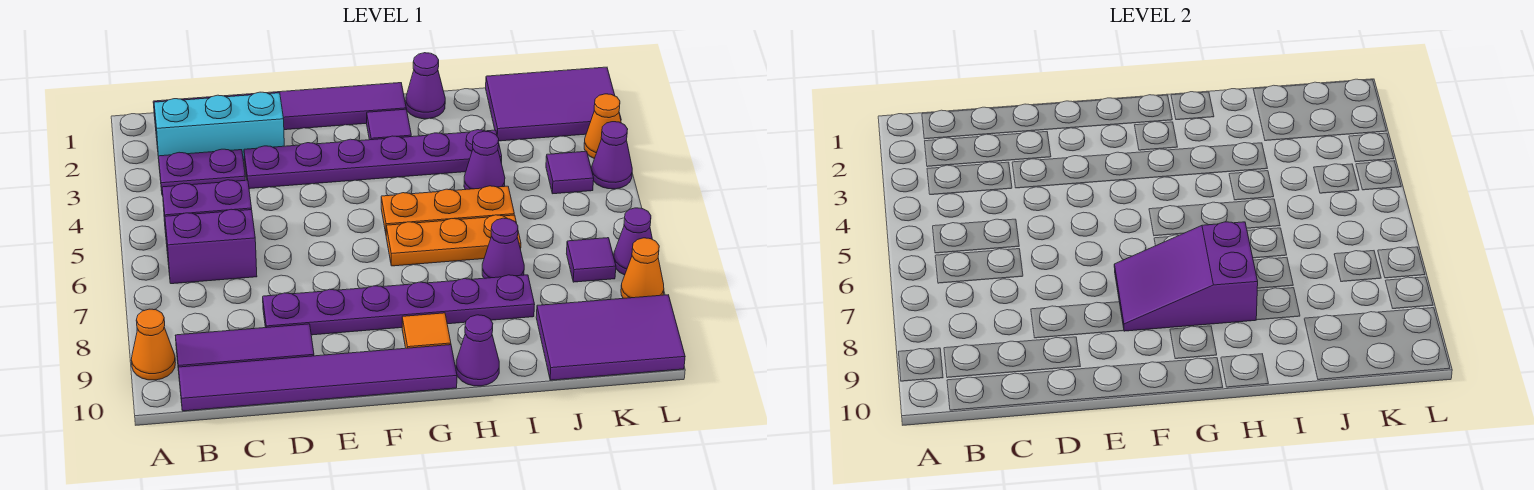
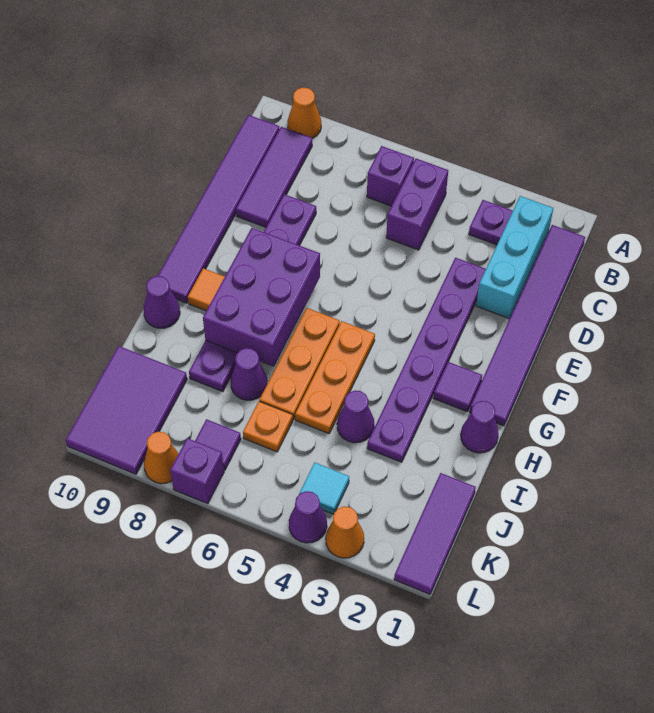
purple 1x2 plate [159,149,245,195] -> purple 1x1 plate [469,200,513,245]
purple 1x2 brick [165,209,257,284] -> purple 1x1 brick [367,146,414,206]
purple 2x3 slope [1114,222,1258,331] -> purple 2x3 brick [203,228,320,367]
purple 2x3 tile [486,67,621,141] -> purple 1x3 tile [394,473,476,594]
none -> orange 1x1 plate [243,401,293,452]
purple 1x1 tile [546,151,594,194] -> cyan 1x1 tile [299,462,349,514]
purple 1x1 cone [614,208,652,275] -> purple 1x1 brick [170,438,224,504]

